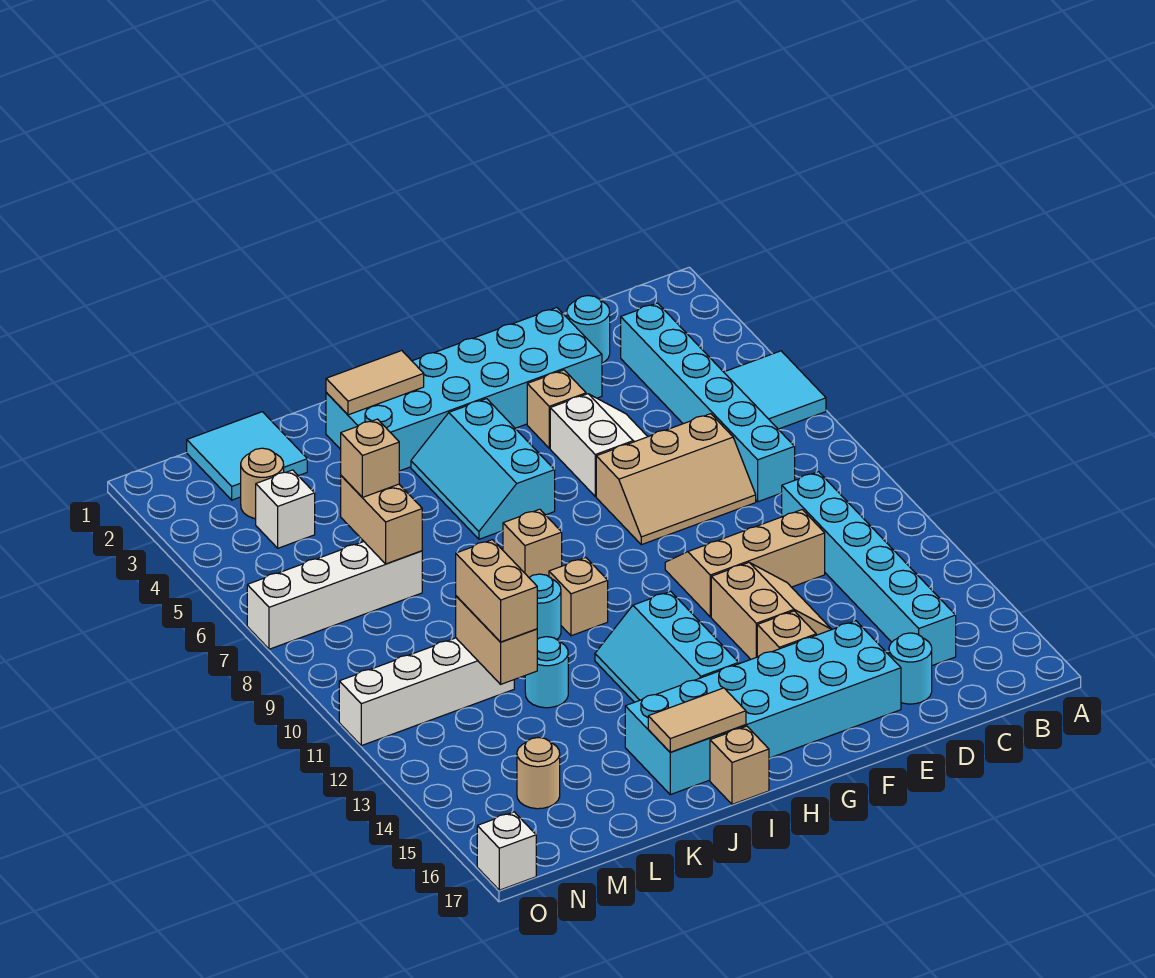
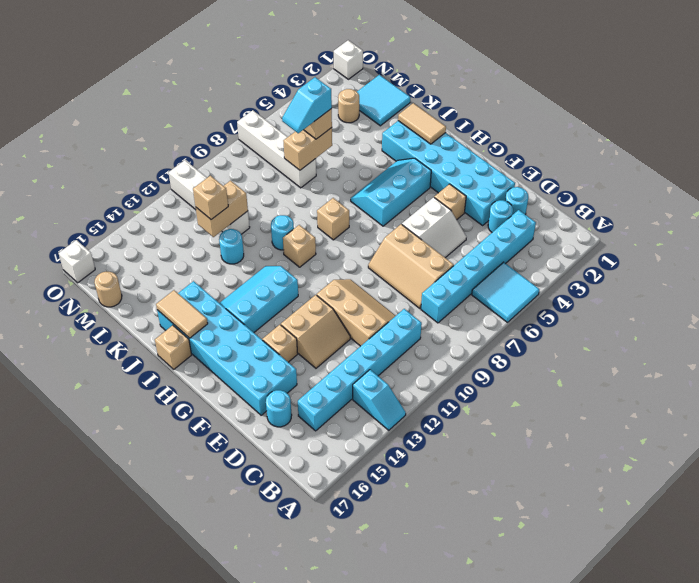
none -> cyan 1x2 slope [353,370,406,430]
none -> cyan 1x1 round brick [488,200,513,232]
none -> cyan 1x2 slope [282,77,332,133]
tan 1x2 brick [456,540,537,642] -> tan 1x1 brick [193,176,228,220]
white 1x1 brick [256,470,315,548] -> white 1x1 brick moved to [334,40,363,79]
tan 1x1 round brick [517,738,560,809] -> tan 1x1 round brick moved to [94,272,122,307]

